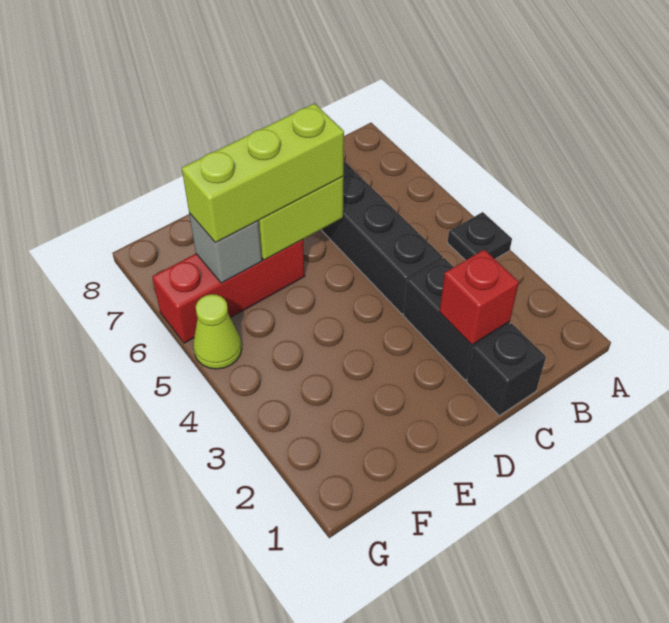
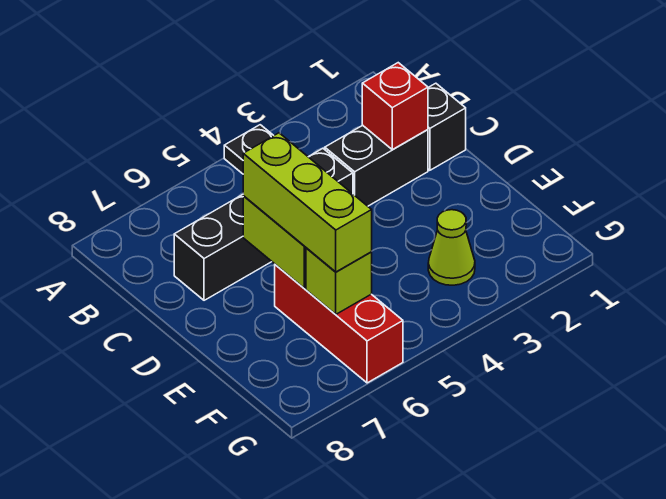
grey 1x1 brick [189,213,262,283] -> lime 1x1 brick [306,248,372,314]
lime 1x1 cone [193,294,242,369] -> lime 1x1 cone moved to [428,210,475,285]

